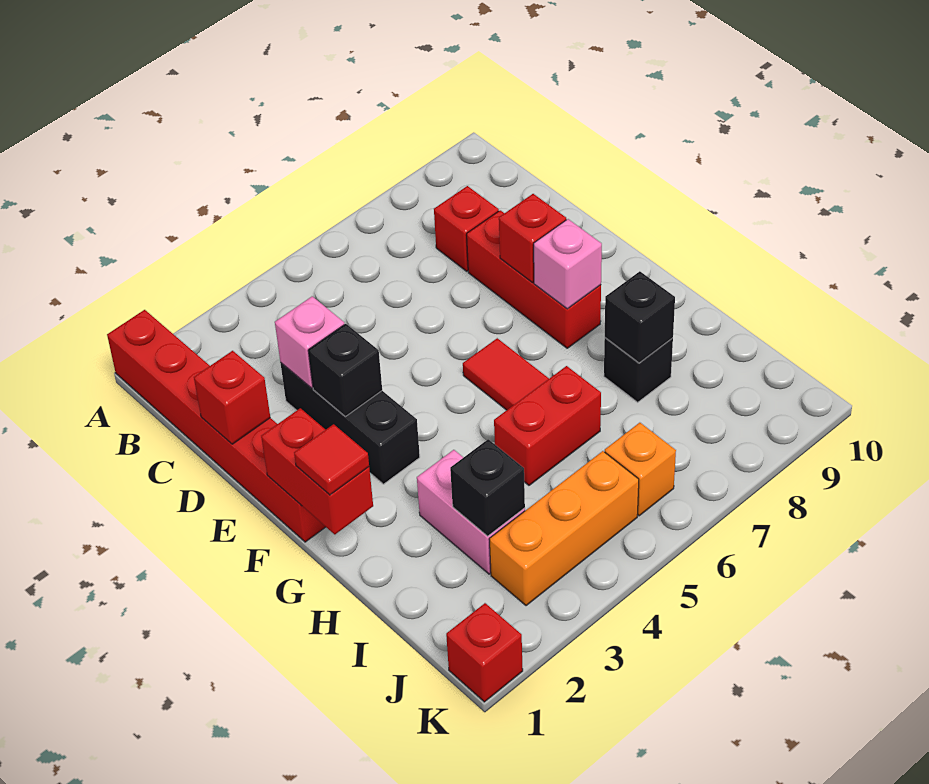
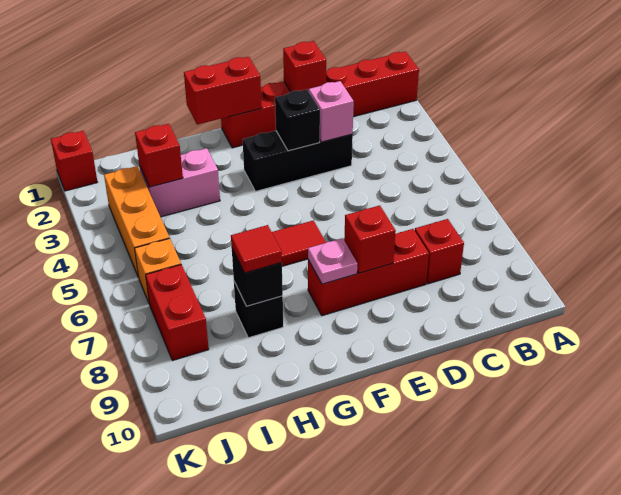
pink 1x1 brick [534,219,602,309] -> pink 1x1 plate [308,238,357,284]
red 1x1 tile [294,424,369,495] -> red 1x1 tile moved to [231,225,282,273]
red 1x2 brick [494,366,601,485] -> red 1x2 brick moved to [146,265,209,361]
black 1x1 brick [450,439,525,536] -> red 1x1 brick [135,124,183,187]

